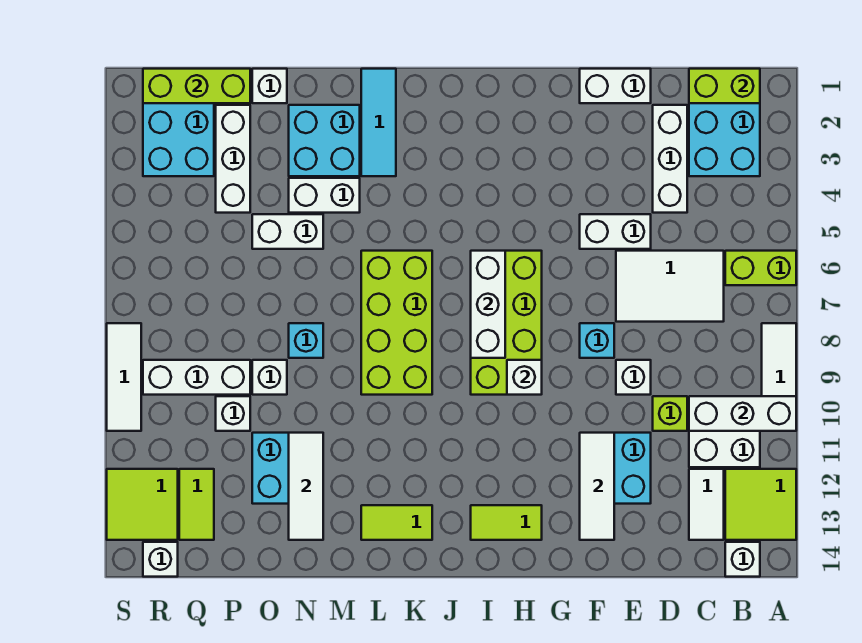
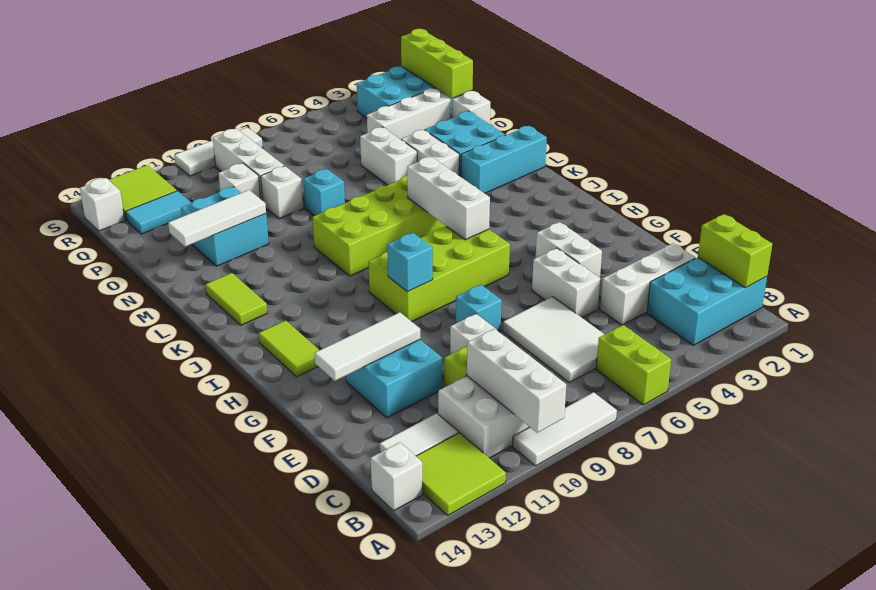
white 1x2 brick [580,69,651,103] -> white 1x2 brick moved to [536,222,602,278]
white 1x1 brick [507,360,542,395] -> cyan 1x1 brick [387,233,433,292]
white 1x3 brick [471,251,505,358] -> white 1x3 brick turned to [407,157,490,240]
cyan 1x3 tile [361,69,396,176] -> cyan 1x3 brick [461,126,547,193]
lime 1x2 tile [179,469,214,540] -> cyan 1x2 tile [125,191,191,234]

